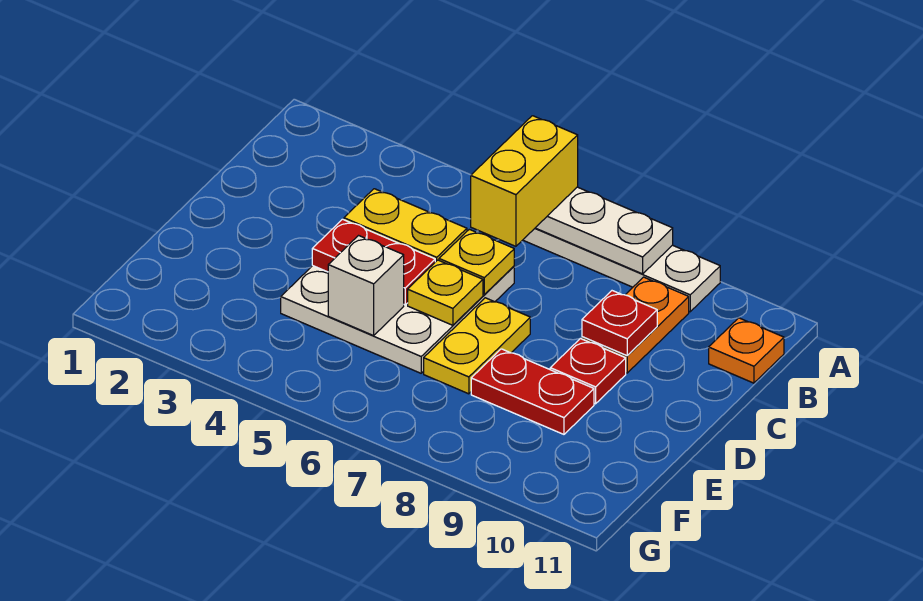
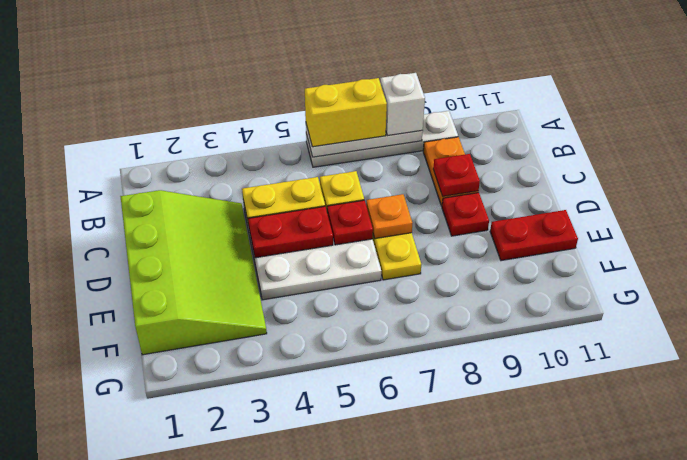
yellow 1x2 brick [471,116,578,246] -> yellow 1x2 brick turned to [305,78,387,147]
orange 1x1 plate [709,318,784,383] -> orange 1x1 plate moved to [366,194,412,239]
none -> lime 3x4 slope [120,190,267,355]
yellow 1x1 plate [408,260,483,325] -> red 1x1 plate [327,200,373,245]
white 1x1 brick [328,236,404,336] -> white 1x1 brick moved to [380,73,425,136]
red 1x2 plate [471,349,594,434] -> red 1x2 plate moved to [490,210,578,261]

